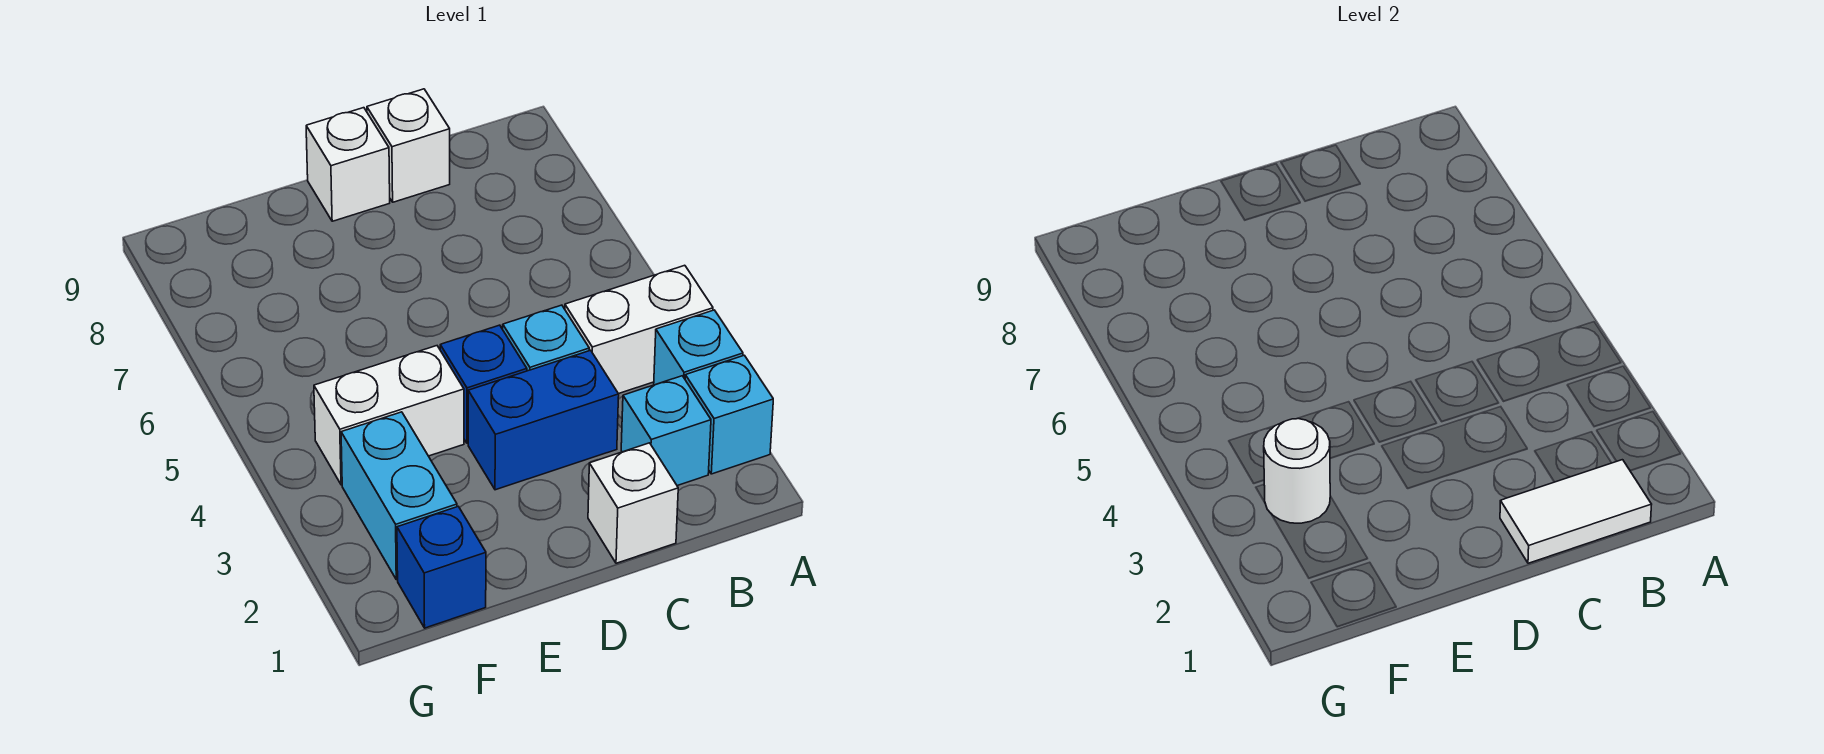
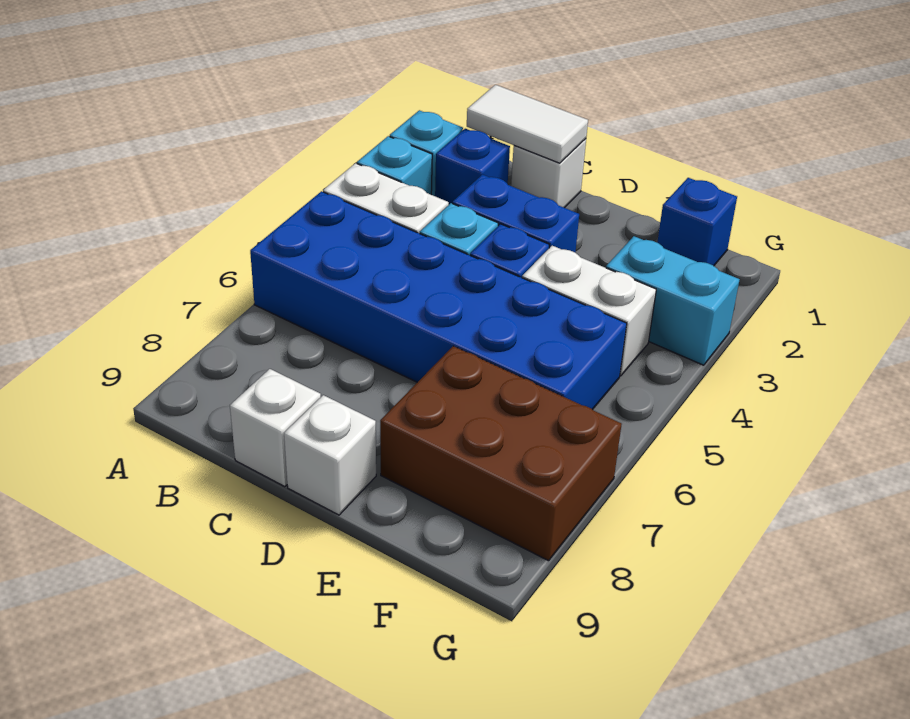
none -> blue 2x6 brick [250,191,627,410]
cyan 1x1 brick [621,376,711,486] -> blue 1x1 brick [435,129,510,204]
none -> brown 2x3 brick [380,346,622,561]
cyan 1x2 brick [341,412,457,580] -> cyan 1x2 brick turned to [606,236,740,365]
white 1x1 round brick [1264,419,1330,523] -> none

